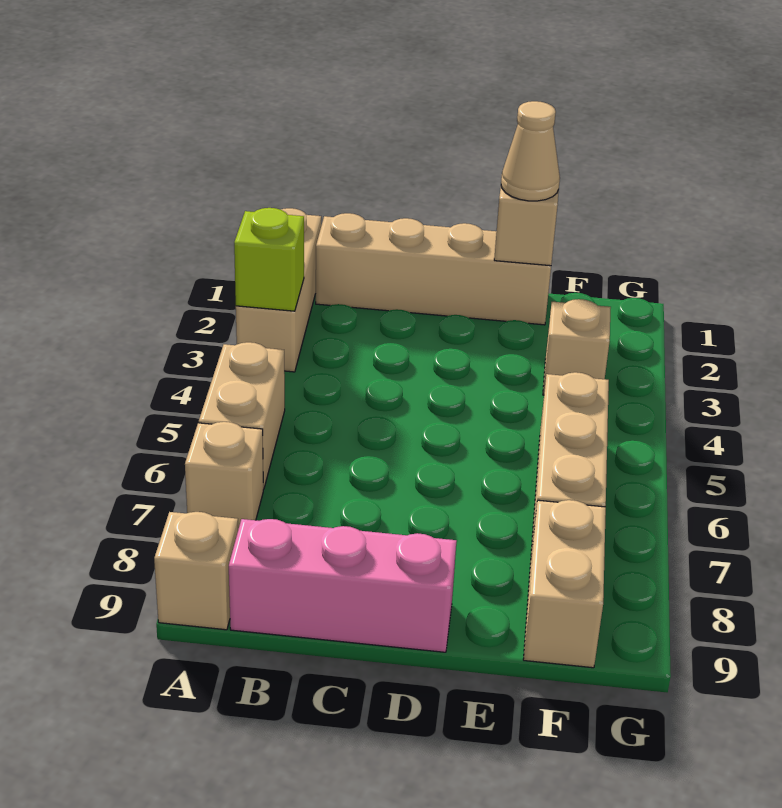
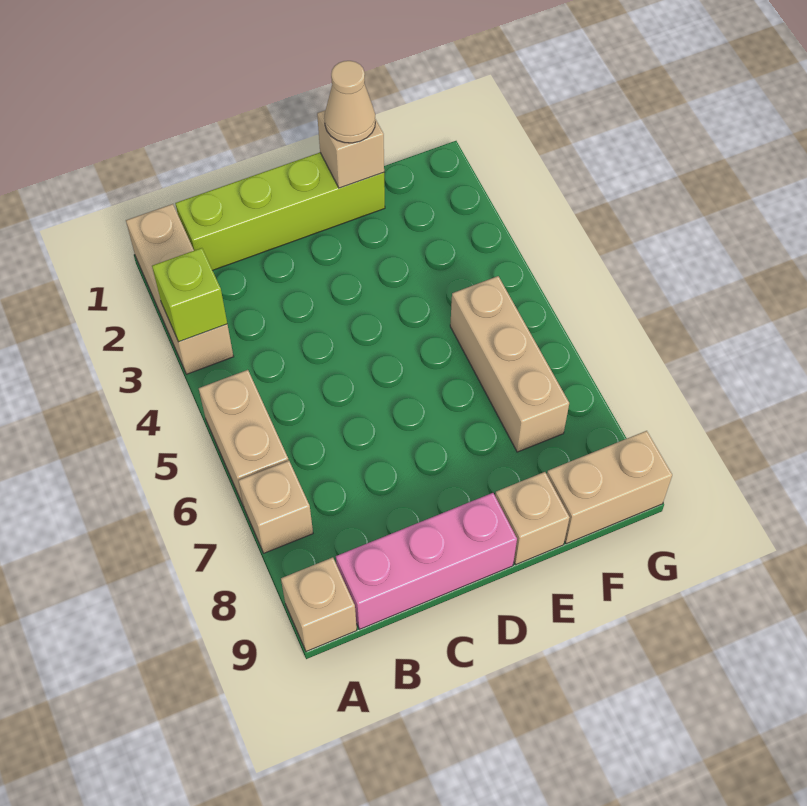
tan 1x4 brick [316,213,551,325] -> lime 1x4 brick [175,153,385,270]
tan 1x1 brick [543,299,611,395] -> tan 1x1 brick moved to [495,472,570,565]
tan 1x2 brick [523,500,606,668] -> tan 1x2 brick turned to [547,431,672,544]

